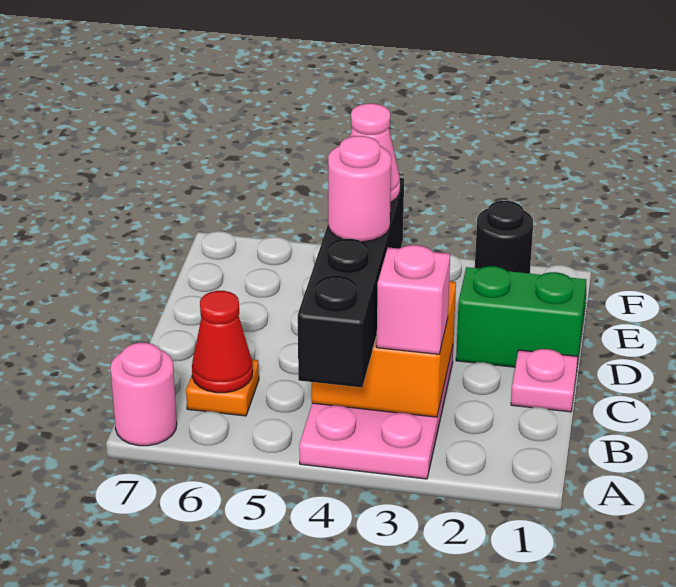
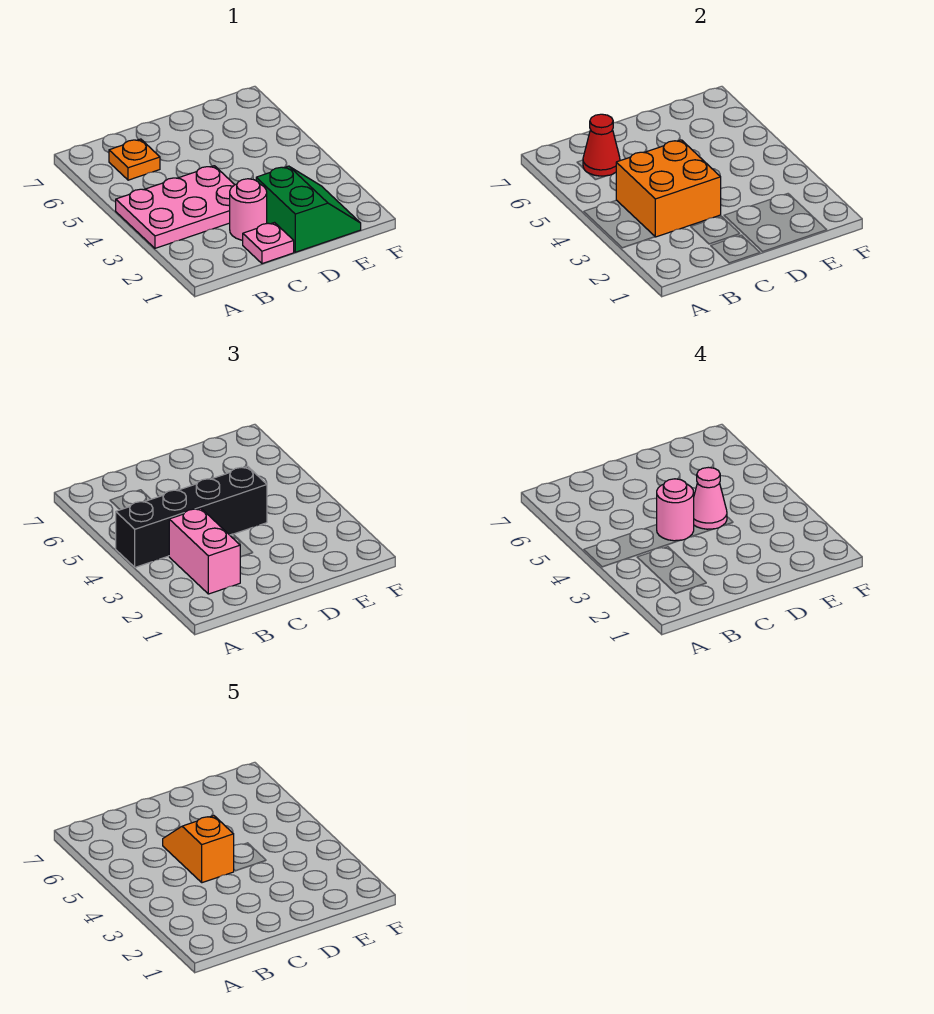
pink 1x1 round brick [110,343,177,446] -> pink 1x1 round brick moved to [230,179,267,240]
pink 1x1 brick [377,245,450,354] -> pink 1x2 brick [169,508,240,594]
none -> orange 1x2 slope [163,816,234,883]
black 1x1 round brick [475,201,533,274] -> none

